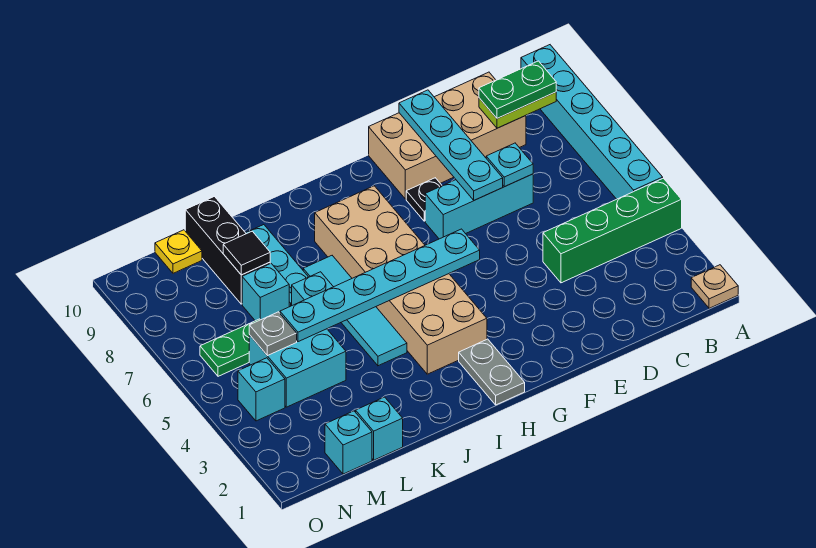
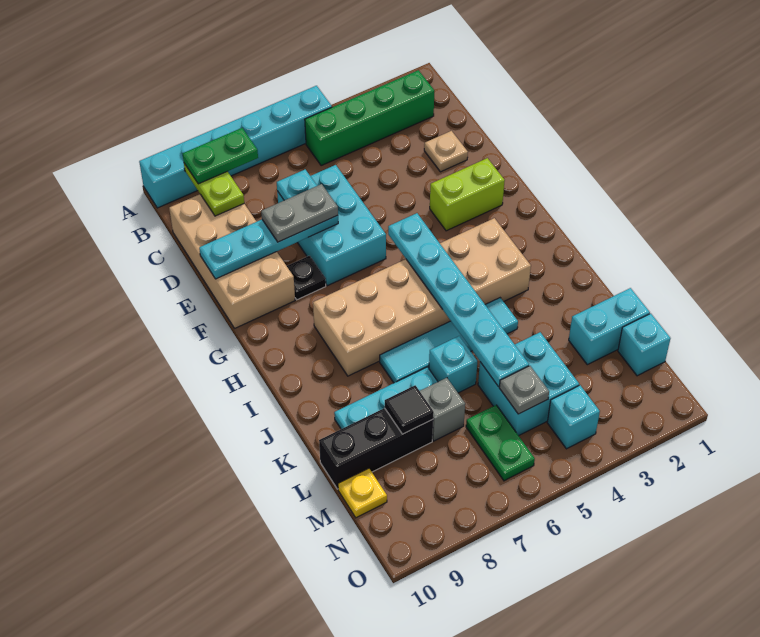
tan 1x1 plate [691,265,738,308] -> tan 1x1 plate moved to [424,131,468,172]
green 1x4 brick [543,178,682,283] -> green 1x4 brick turned to [305,70,434,166]
green 1x2 plate [479,61,556,118] -> green 1x2 plate turned to [183,128,258,184]
cyan 1x3 brick [425,174,533,239] -> cyan 2x3 brick [277,165,386,286]
none -> lime 1x2 brick [430,158,505,231]
grey 1x2 plate [459,339,525,405] -> grey 1x2 plate moved to [261,184,338,242]
cyan 1x1 brick [356,397,403,460] -> cyan 1x2 brick [569,288,650,365]
cyan 1x1 brick [242,263,289,321] -> grey 1x1 brick [420,378,465,441]

